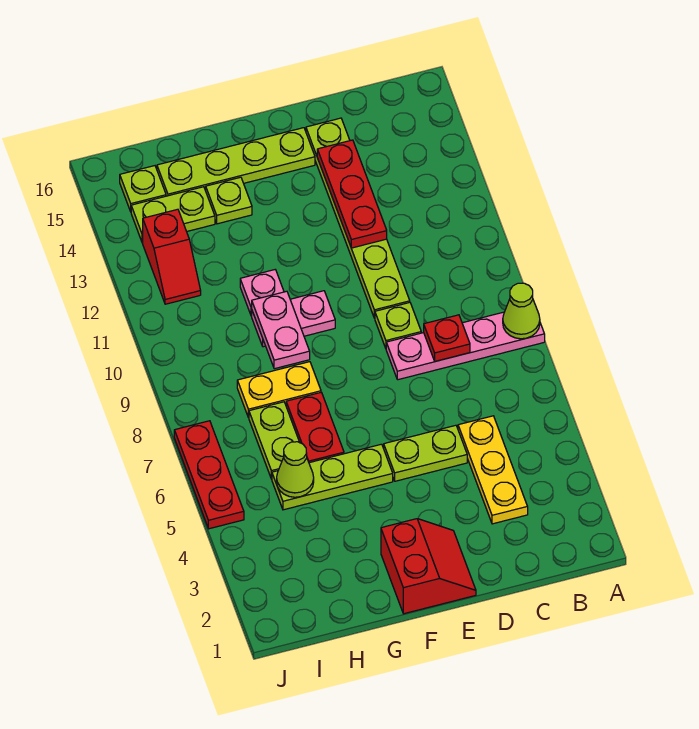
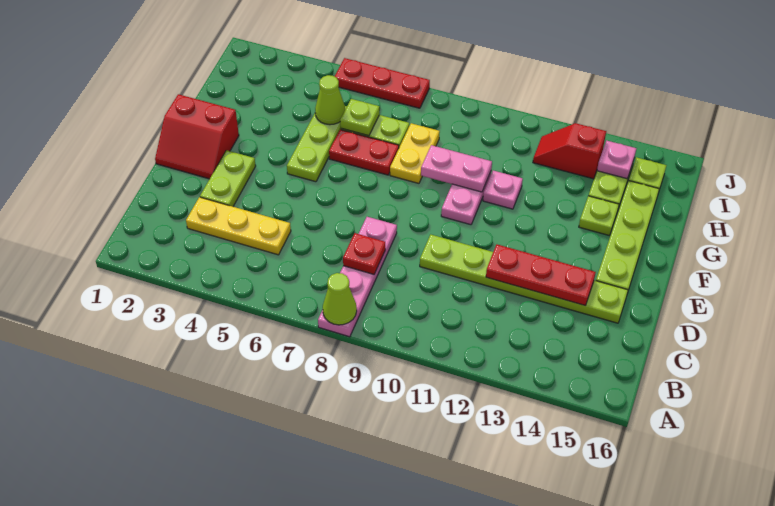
lime 1x2 plate [384,425,467,481] -> lime 1x2 plate moved to [200,150,256,207]
lime 1x1 plate [375,303,421,348] -> lime 1x1 plate moved to [340,99,380,136]
none -> pink 1x1 plate [597,141,636,179]

